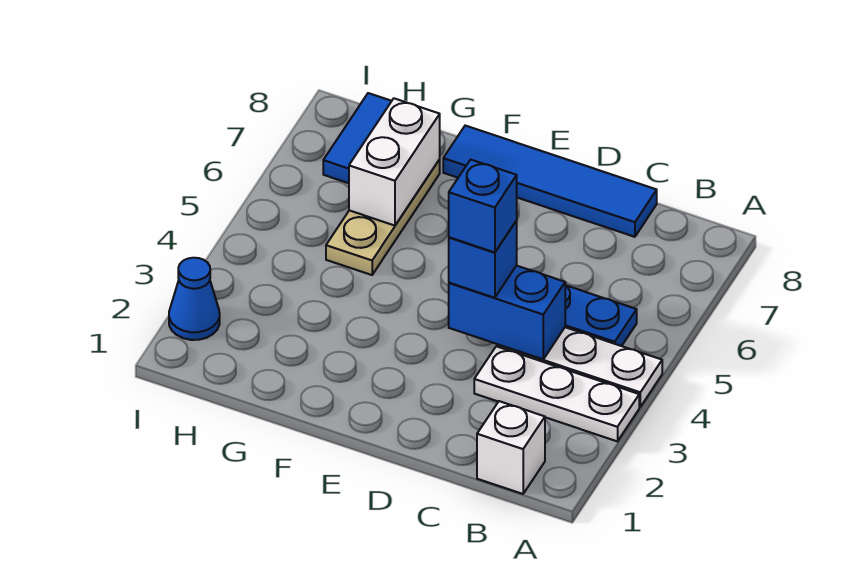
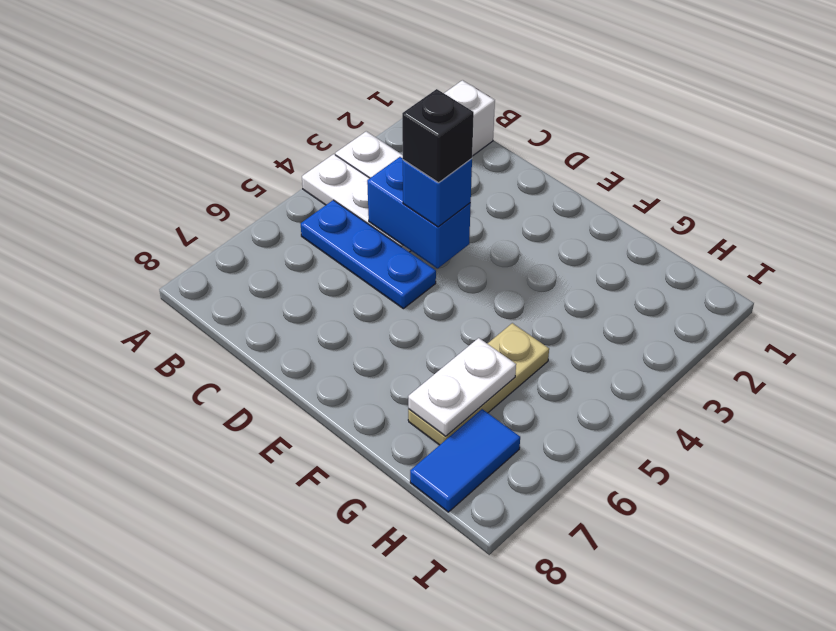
blue 1x4 tile [443,126,657,237] -> none
blue 1x1 brick [449,160,517,252] -> black 1x1 brick [402,89,474,183]
white 1x2 brick [349,98,440,226] -> white 1x2 plate [408,338,516,436]
blue 1x1 cone [169,258,220,340] -> none

